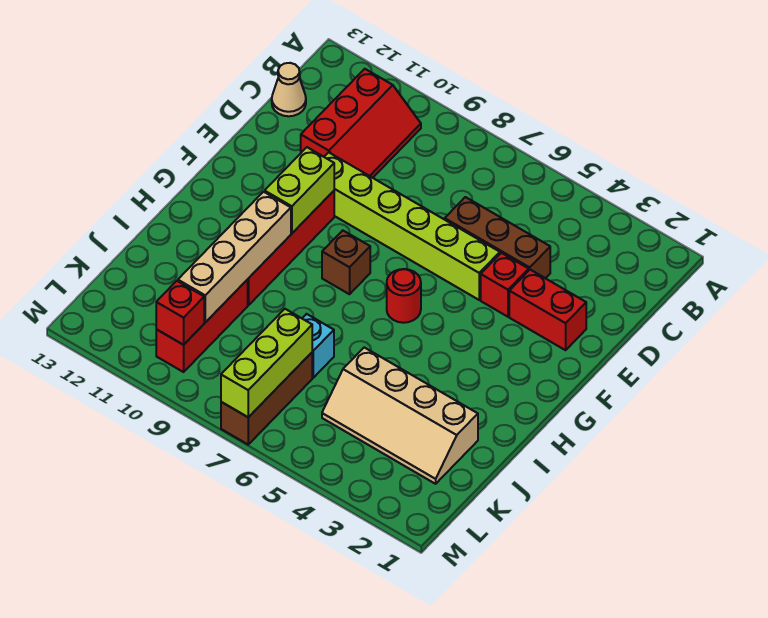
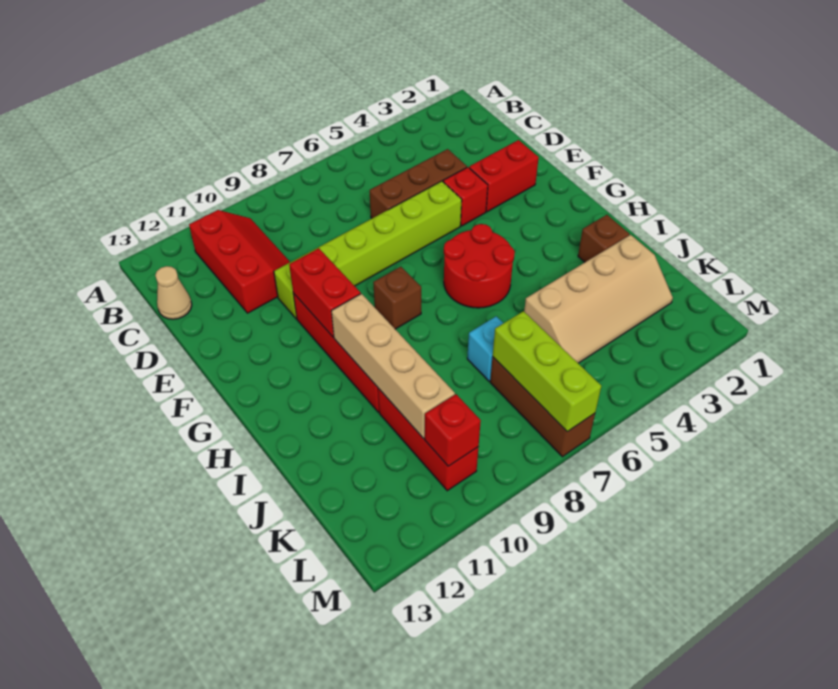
lime 1x2 brick [265,147,334,233] -> red 1x2 brick [289,248,361,337]
red 1x1 round brick [387,269,421,323] -> red 2x2 round brick [444,224,515,308]
none -> brown 1x1 brick [578,215,629,262]

